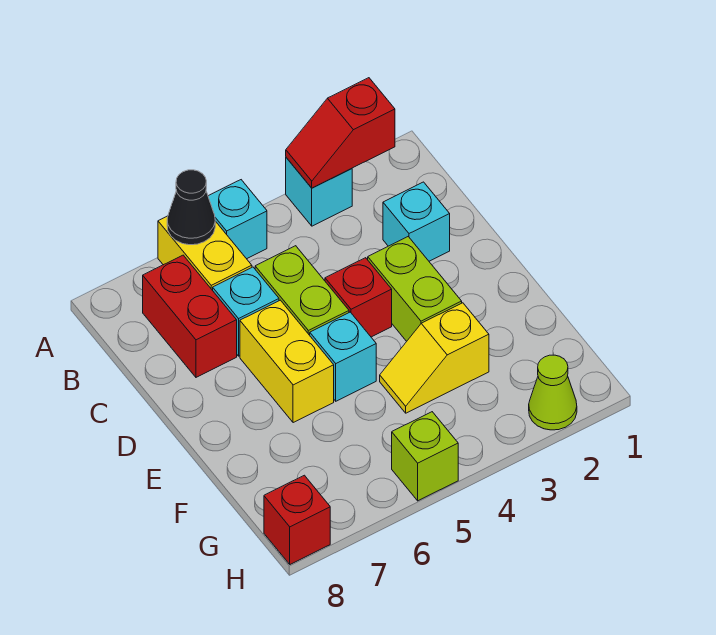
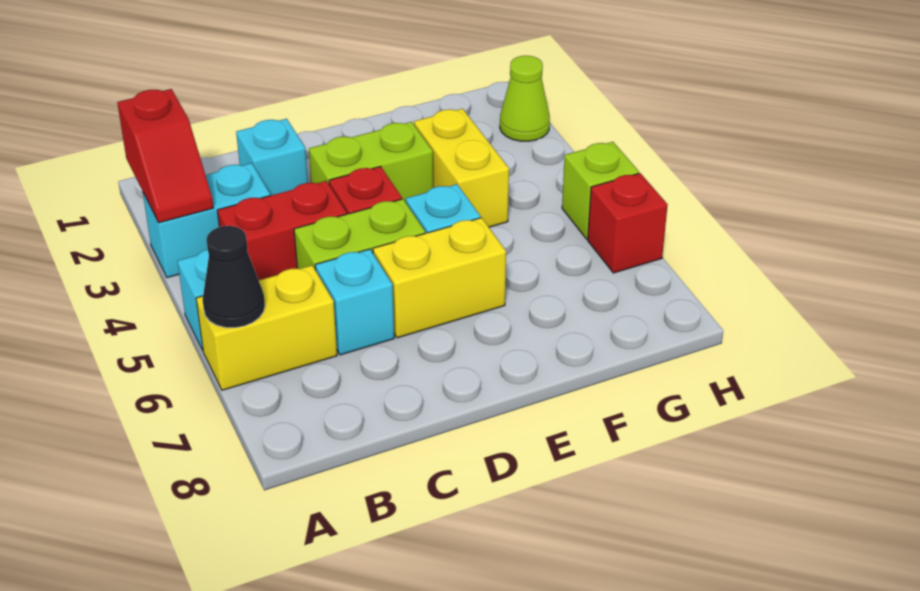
cyan 1x1 brick [286,158,352,226] -> cyan 1x2 brick [143,163,270,278]
red 1x2 brick [143,255,237,377] -> red 1x2 brick moved to [217,181,347,280]
yellow 1x2 slope [380,303,489,413] -> yellow 1x2 brick [414,109,509,227]
red 1x1 brick [264,475,330,564] -> red 1x1 brick moved to [588,173,668,273]

